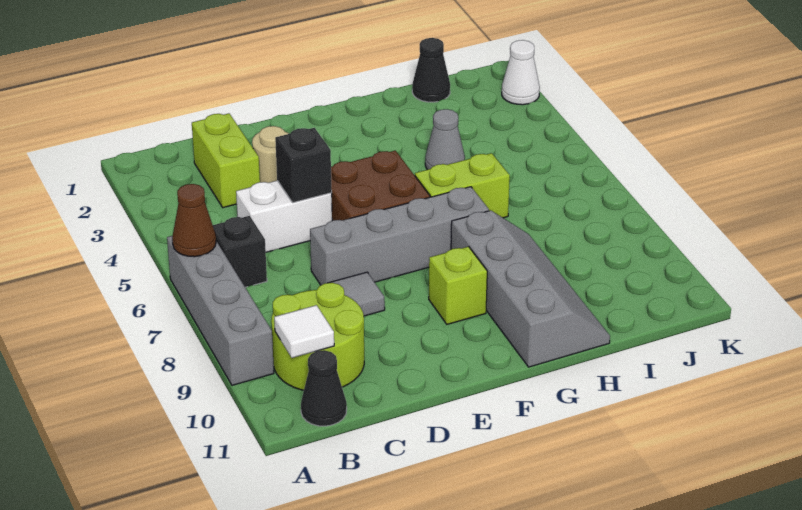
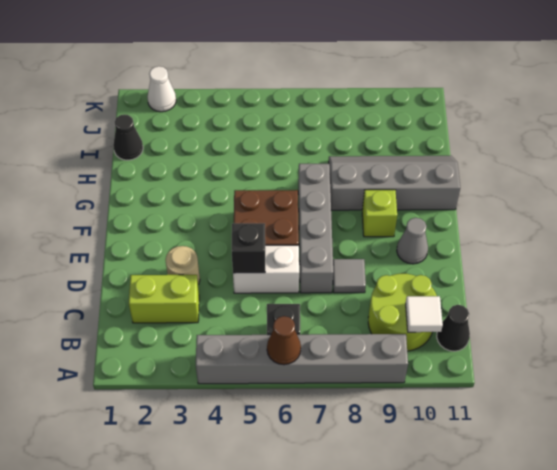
grey 1x4 brick [167,236,274,385] -> grey 1x6 brick [196,334,408,384]
white 1x2 brick [236,181,332,252] -> white 1x2 brick turned to [233,245,299,293]
lime 1x2 brick [415,153,510,218] -> none
grey 1x1 cone [425,109,465,170] -> grey 1x1 cone moved to [397,218,428,264]

